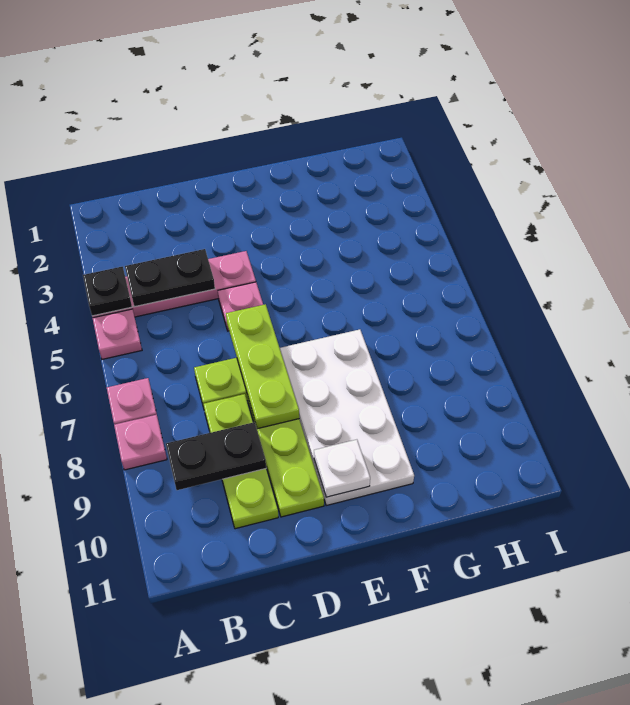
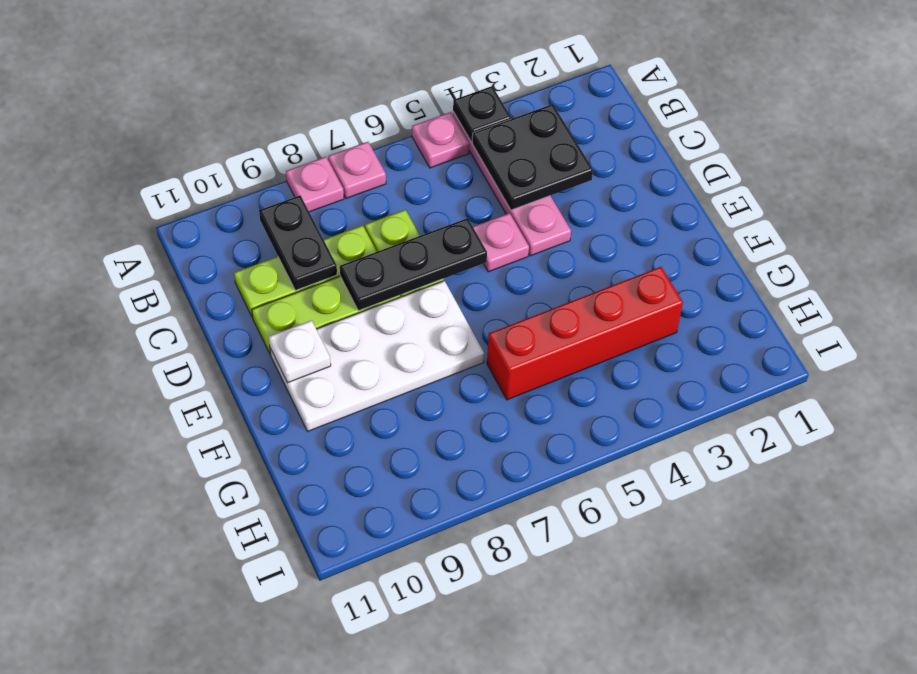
black 1x2 plate [125,249,215,307] -> black 2x2 plate [472,104,593,210]
lime 1x3 plate [226,304,299,429] -> black 1x3 plate [340,218,487,311]
none -> red 1x4 brick [487,267,683,400]

